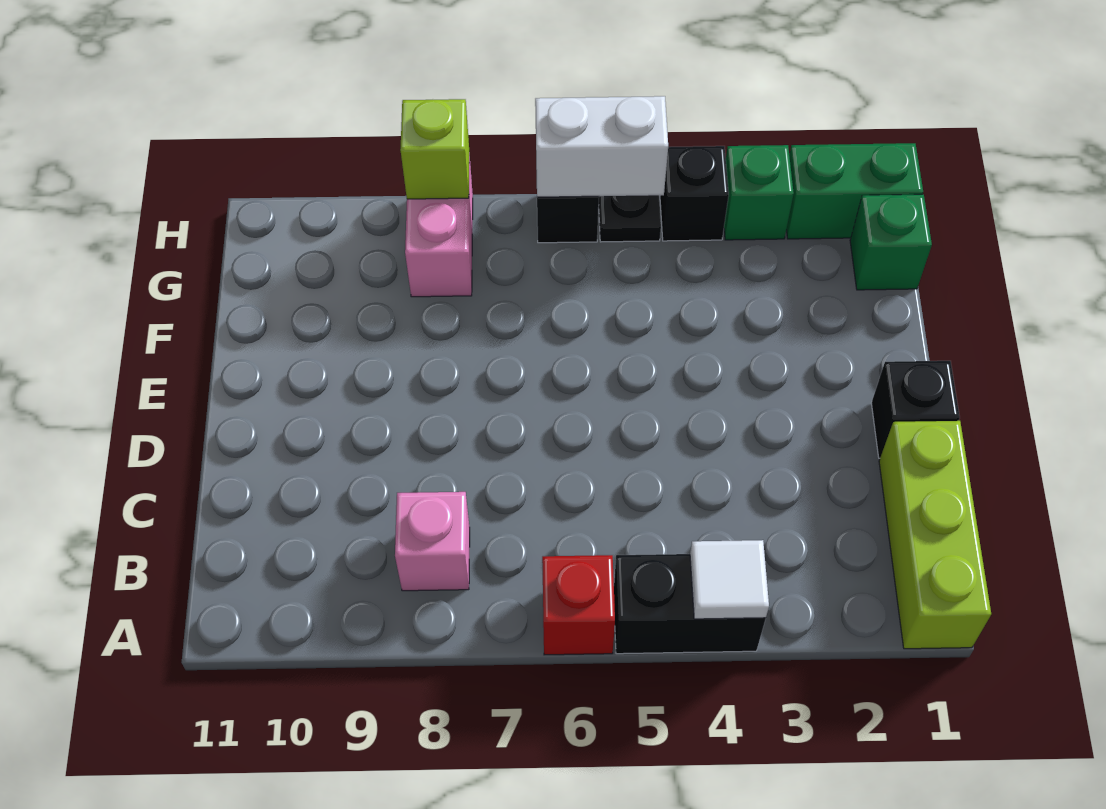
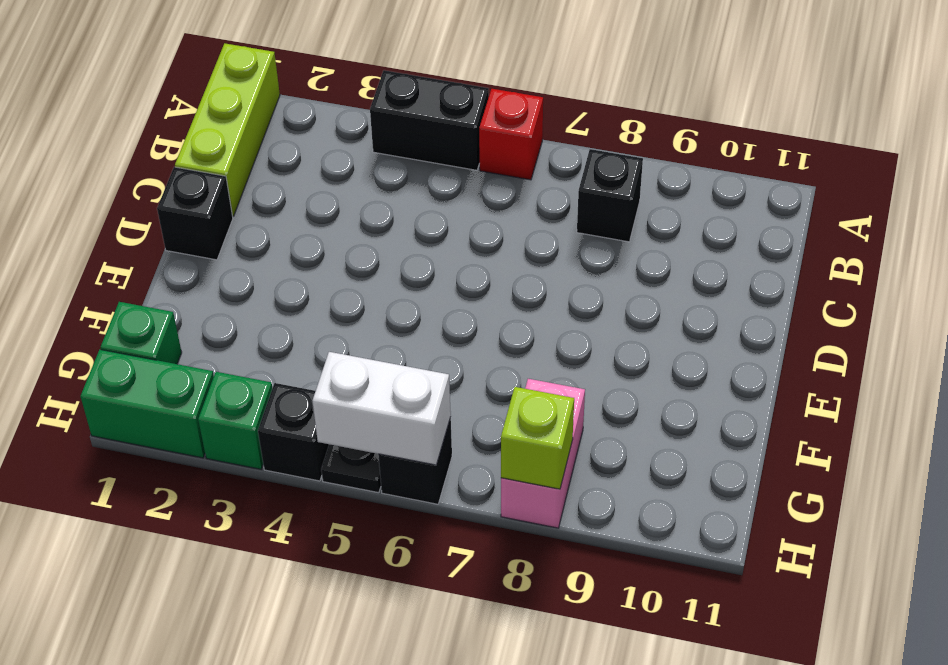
white 1x1 tile [690,540,769,619] -> none
pink 1x1 brick [395,492,470,591] -> black 1x1 brick [577,149,643,242]

